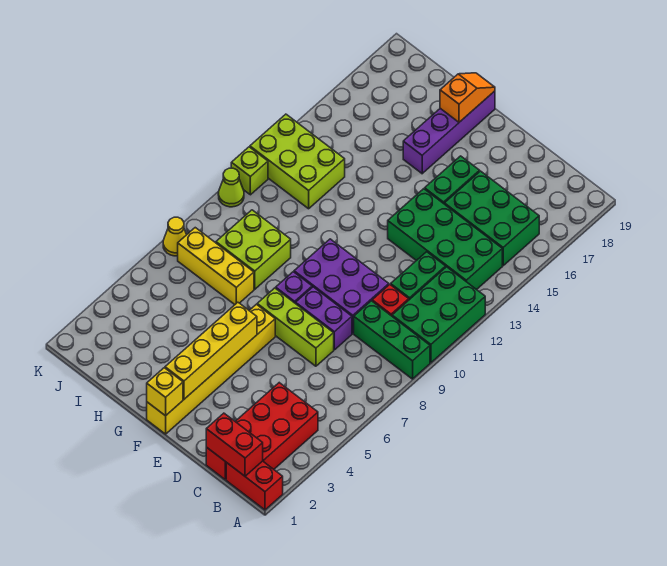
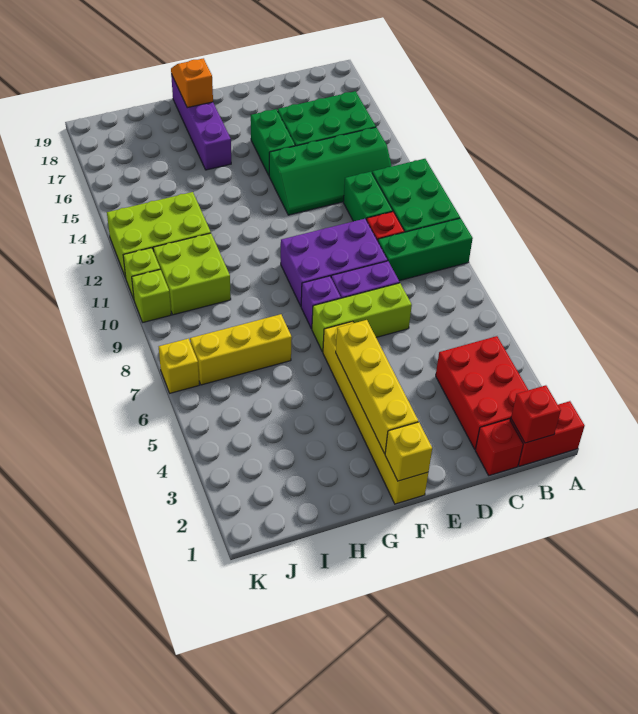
red 1x2 brick [206,413,263,476] -> red 1x1 brick [511,385,561,443]
green 2x4 brick [388,189,502,290] -> green 2x4 slope [269,127,392,215]
lime 2x2 brick [216,210,291,289] -> lime 2x2 brick moved to [153,233,231,315]
yellow 1x1 cone [163,217,186,256] -> yellow 1x1 brick [159,339,199,393]
lime 1x1 cone [218,168,244,207] -> lime 1x1 brick [132,270,171,322]

